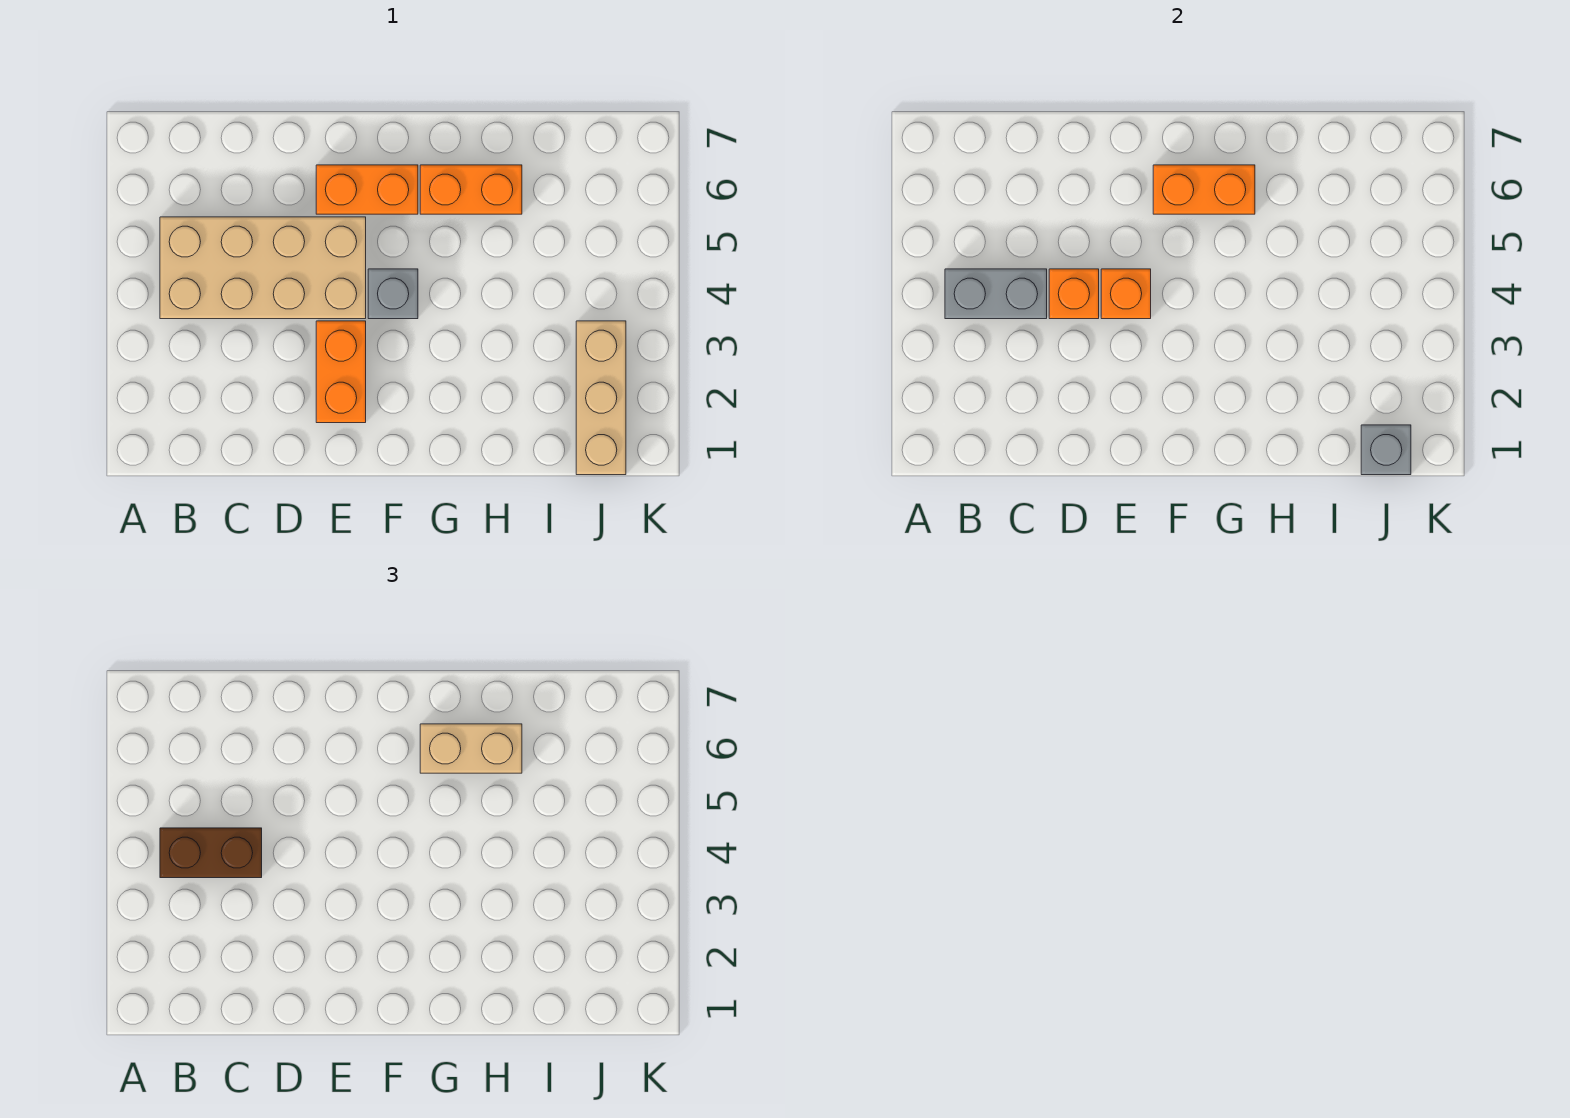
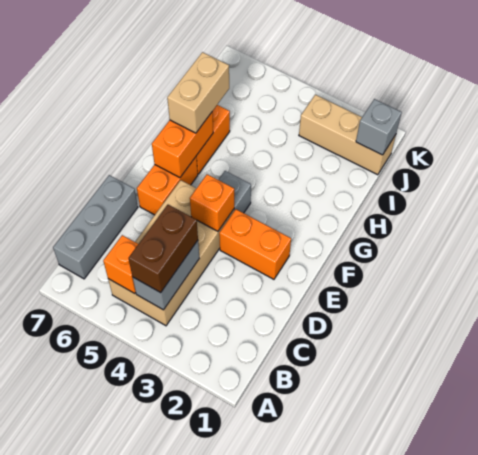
none -> grey 1x3 brick [53,175,138,279]
orange 1x1 brick [1049,269,1099,319] -> orange 1x1 brick moved to [103,235,138,293]

